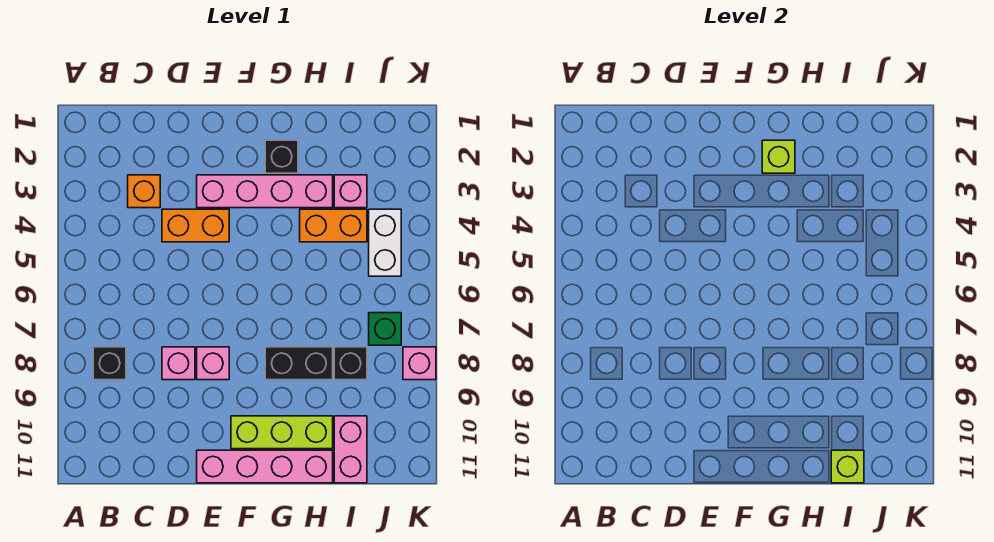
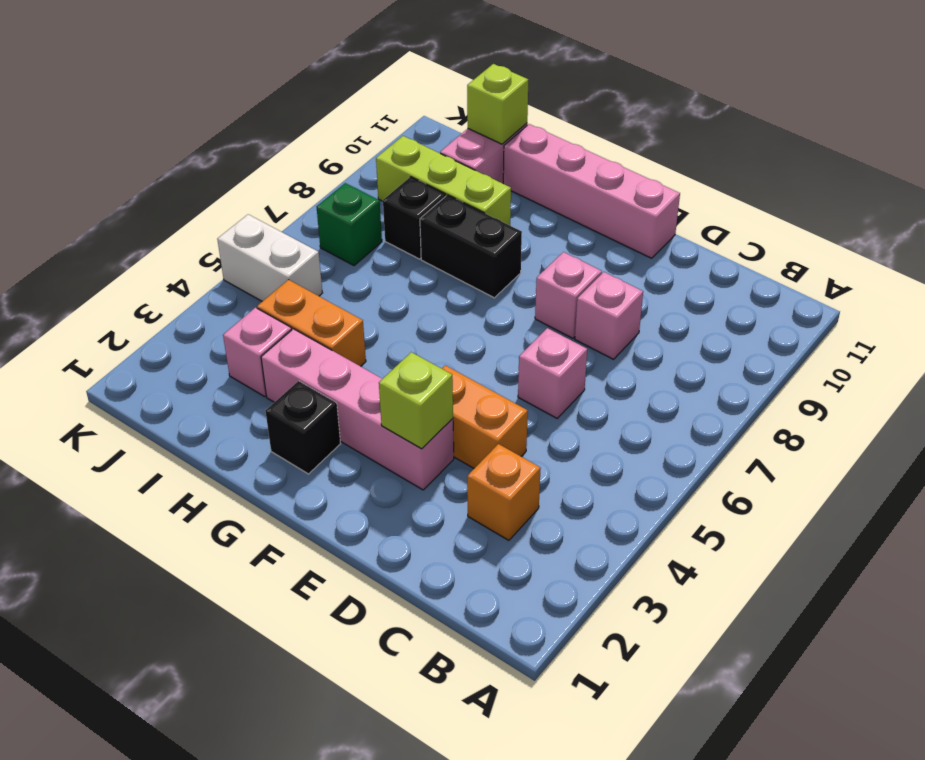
black 1x1 brick [93,347,126,380] -> none
lime 1x3 brick [231,416,333,449] -> lime 1x3 brick moved to [376,136,511,225]
lime 1x1 brick [762,140,795,173] -> lime 1x1 brick moved to [379,352,453,449]
white 1x2 brick [369,209,401,276] -> white 1x2 brick turned to [217,214,322,301]
pink 1x1 brick [403,347,436,380] -> pink 1x1 brick moved to [518,328,587,418]

